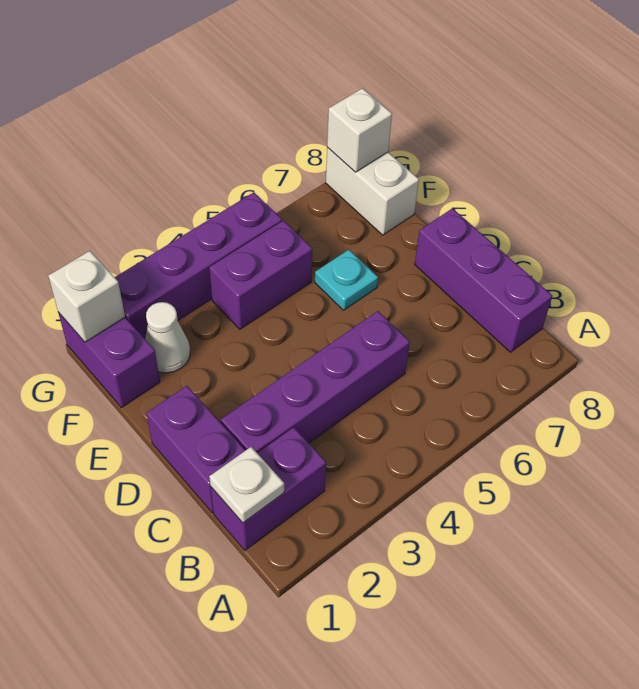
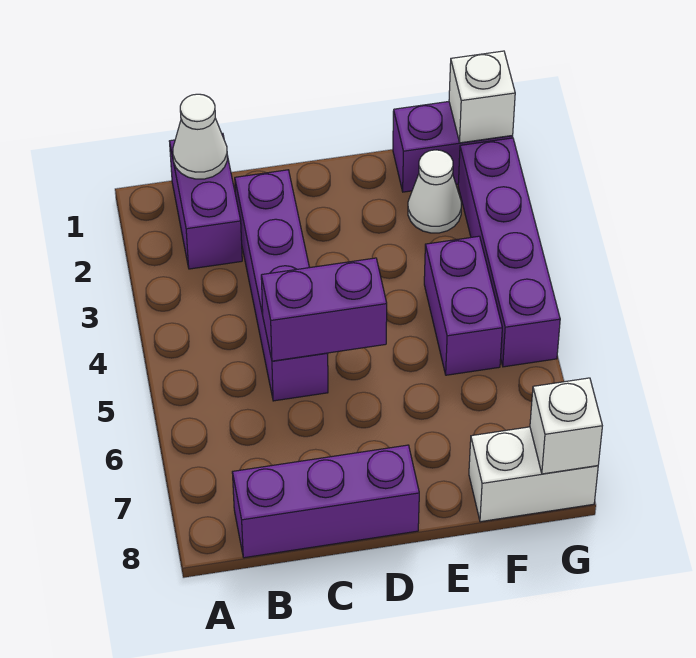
white 1x1 plate [209,447,284,523] -> white 1x1 cone [173,94,227,179]
purple 1x2 brick [146,386,245,513] -> purple 1x2 brick moved to [261,258,387,361]
cyan 1x1 plate [315,250,378,310] -> none

